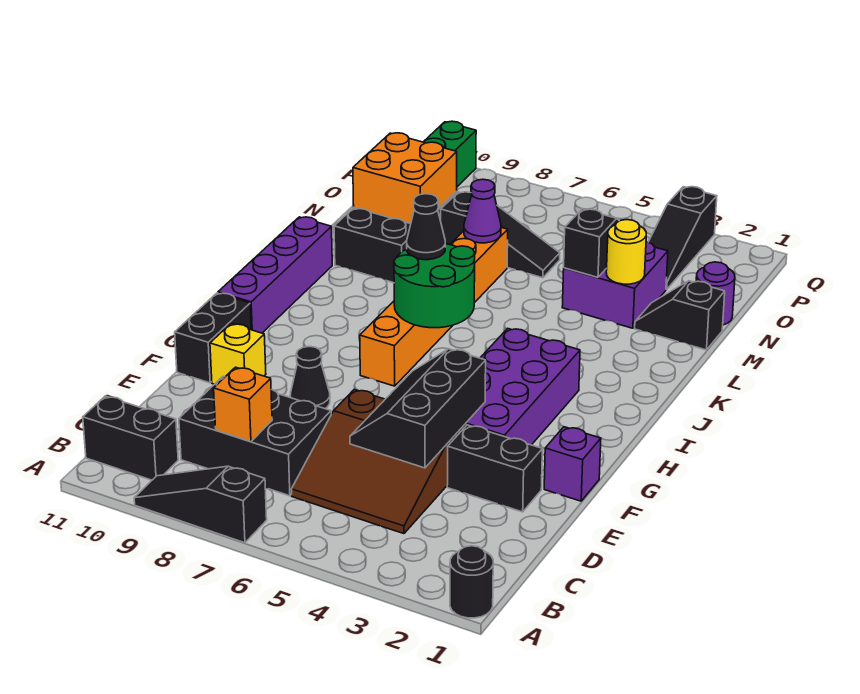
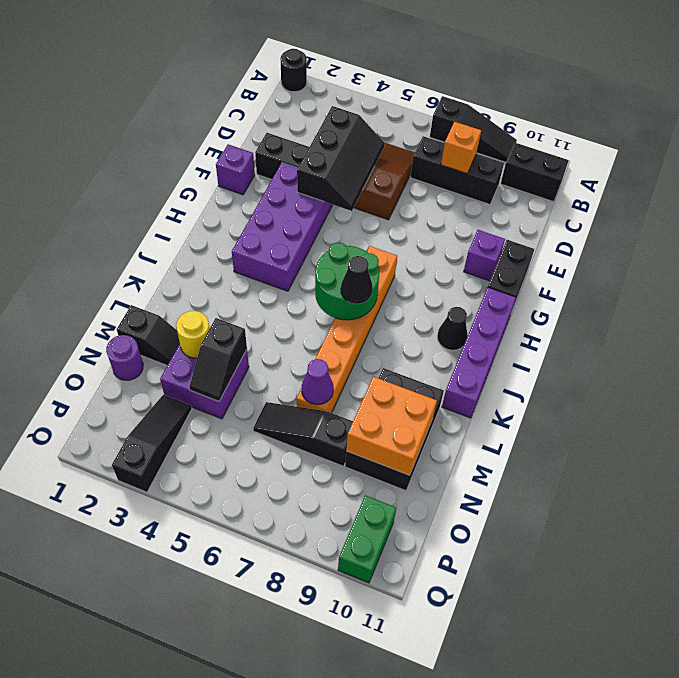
black 2x3 brick [179,376,331,496] -> black 1x3 brick [410,136,504,204]
black 1x1 cone [290,346,330,409] -> black 1x1 cone moved to [437,307,468,350]
yellow 1x1 brick [210,324,266,384] -> purple 1x1 brick [464,230,505,281]

